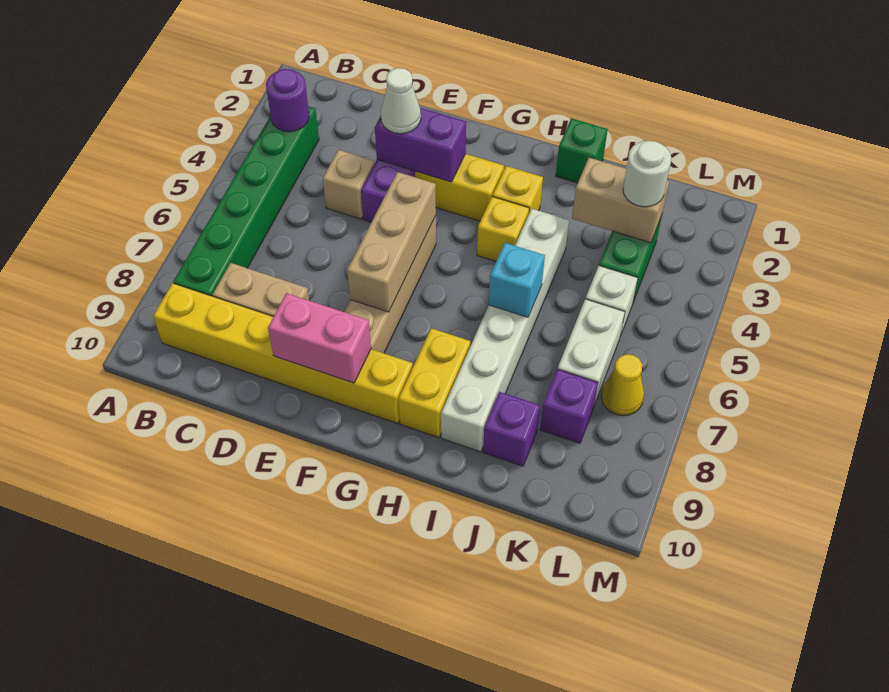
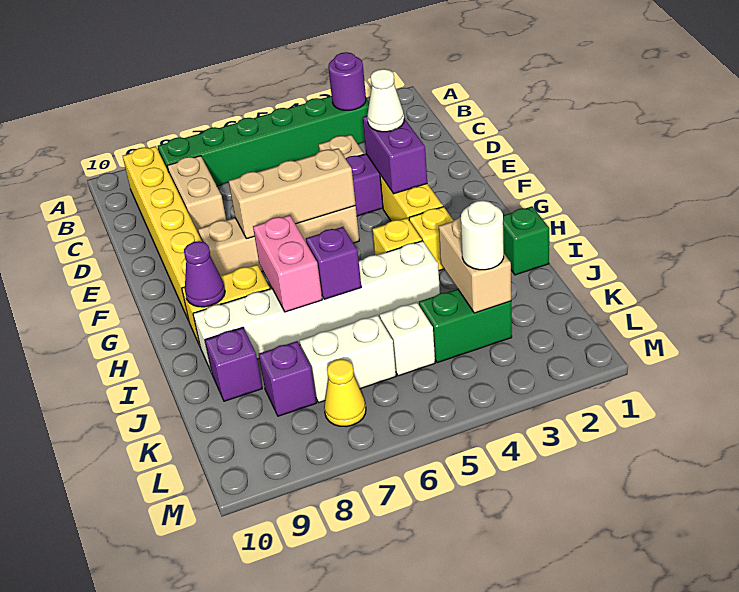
pink 1x2 brick [268,293,371,383] -> pink 1x2 brick moved to [253,215,322,312]
none -> purple 1x1 cone [184,241,225,307]
cyan 1x1 brick [489,243,545,317] -> purple 1x1 brick [306,227,361,299]

